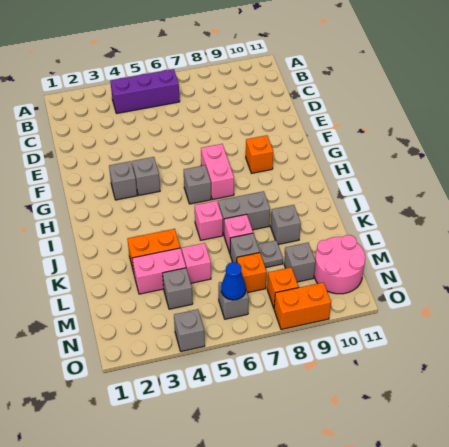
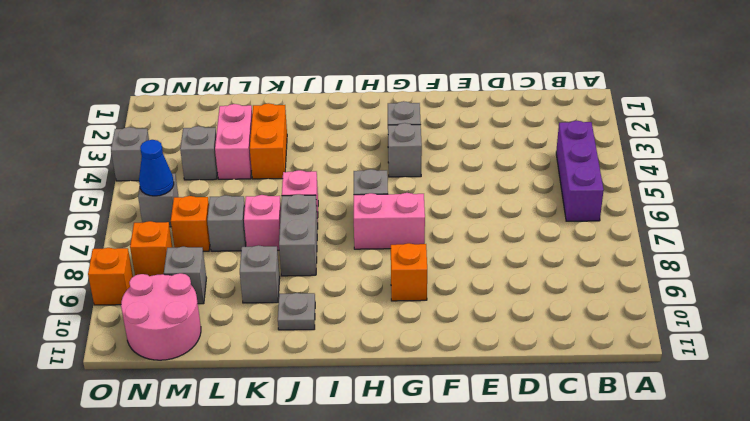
pink 1x1 brick [182,243,211,283] -> none
grey 1x1 plate [257,240,283,268] -> grey 1x1 plate moved to [278,293,315,330]
orange 1x2 brick [274,282,331,330] -> orange 1x1 brick [88,248,133,305]

